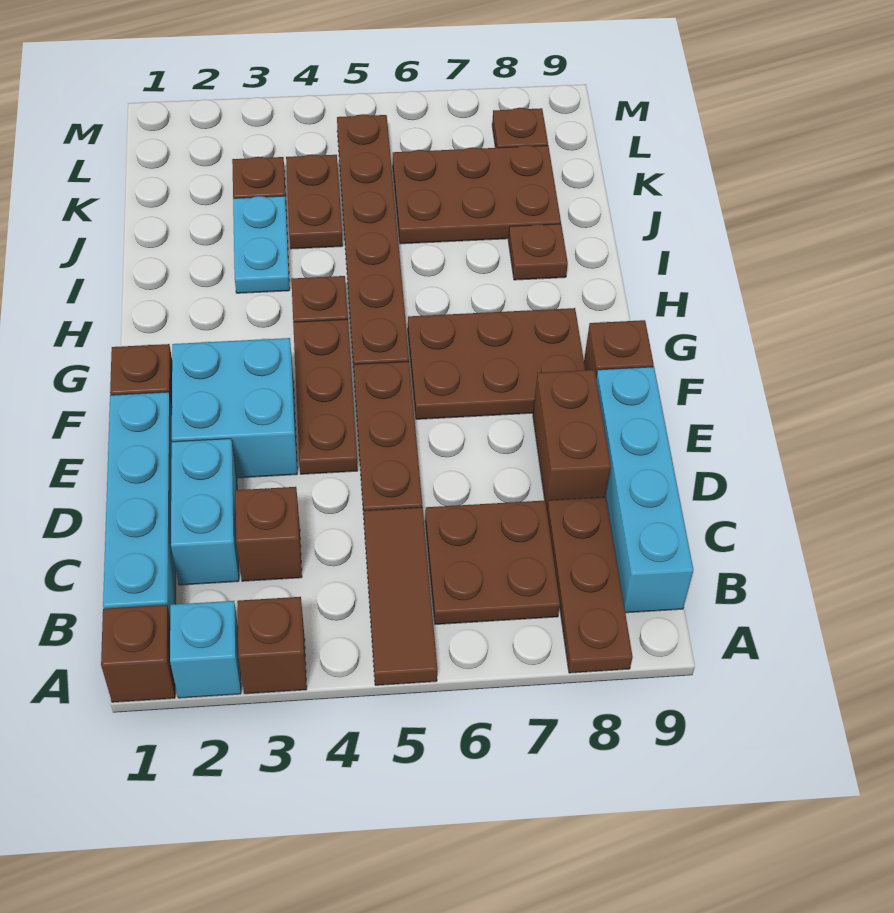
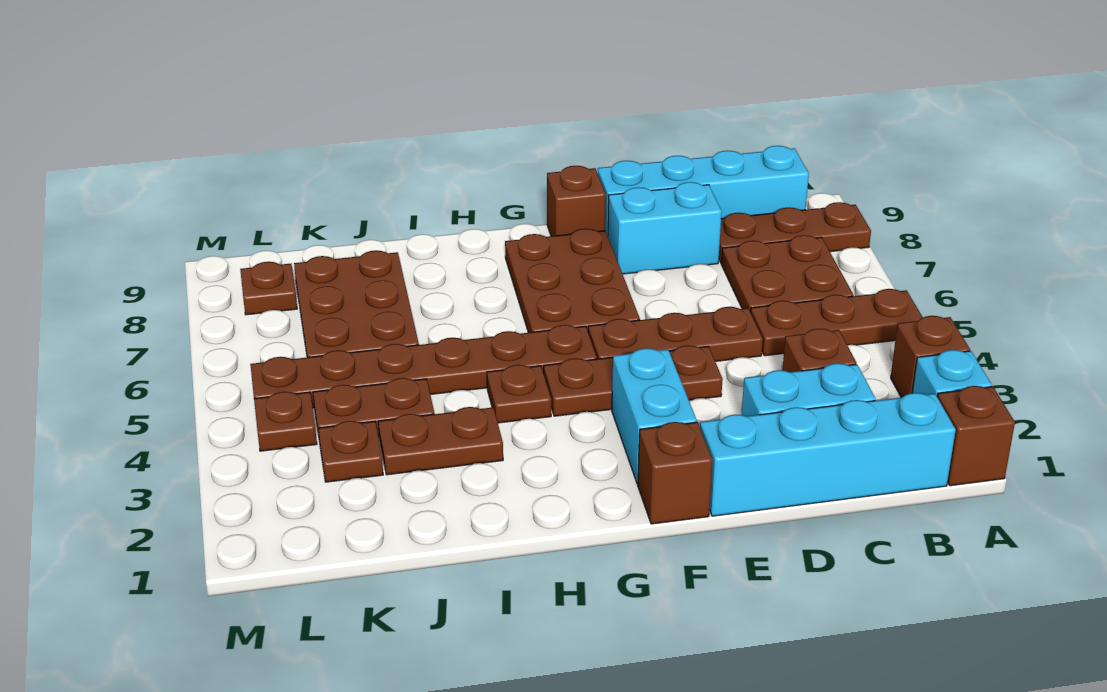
brown 1x3 tile [364,507,437,685] -> brown 1x3 plate [751,289,923,356]
brown 1x2 brick [533,370,611,508] -> cyan 1x2 brick [608,182,722,274]
cyan 2x2 brick [172,338,297,478] -> cyan 1x2 brick [612,348,697,484]
cyan 1x2 plate [233,196,290,293] -> brown 1x2 plate [378,407,503,475]
brown 1x1 plate [508,224,568,280] -> brown 1x1 plate moved to [254,392,317,451]

